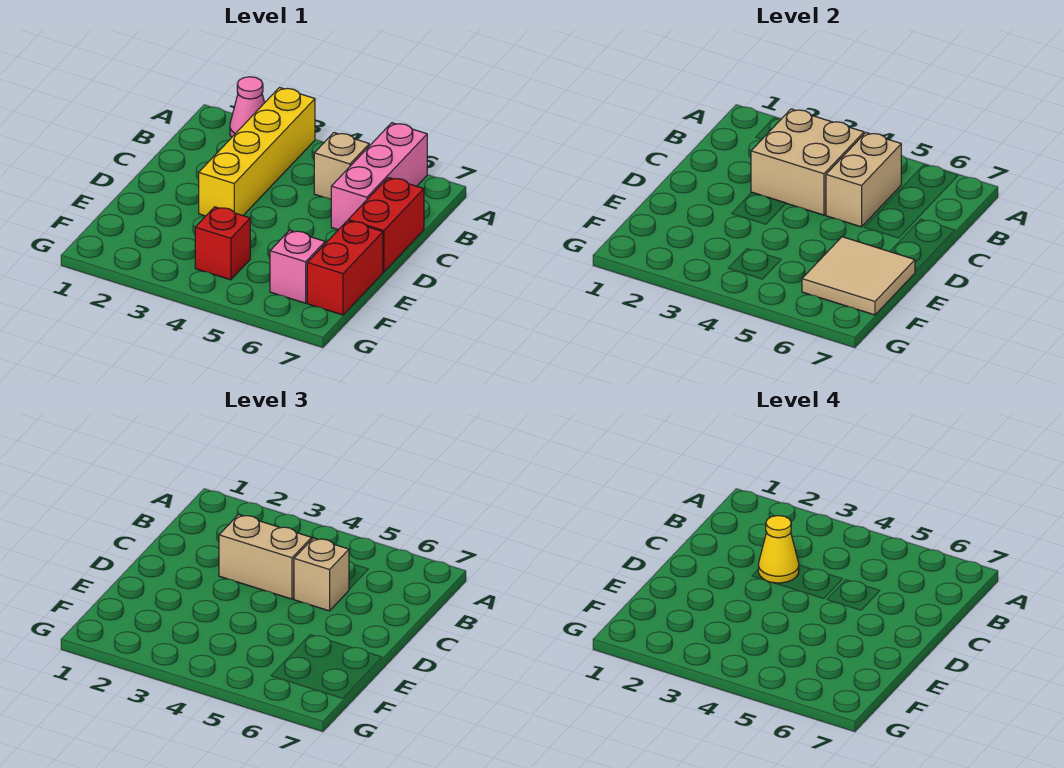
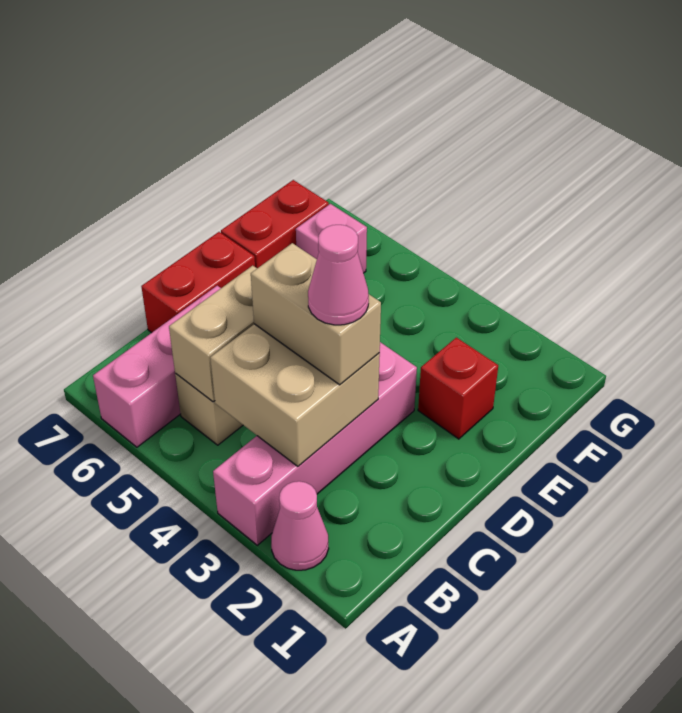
yellow 1x4 brick [199,88,315,216] -> pink 1x4 brick [213,342,417,545]
yellow 1x1 cone [758,516,799,583] -> pink 1x1 cone [308,225,369,325]
tan 1x1 brick [294,538,349,611] -> none
tan 2x2 tile [802,237,915,315] -> none
red 1x1 brick [195,207,250,280] -> red 1x1 brick moved to [418,338,498,439]

